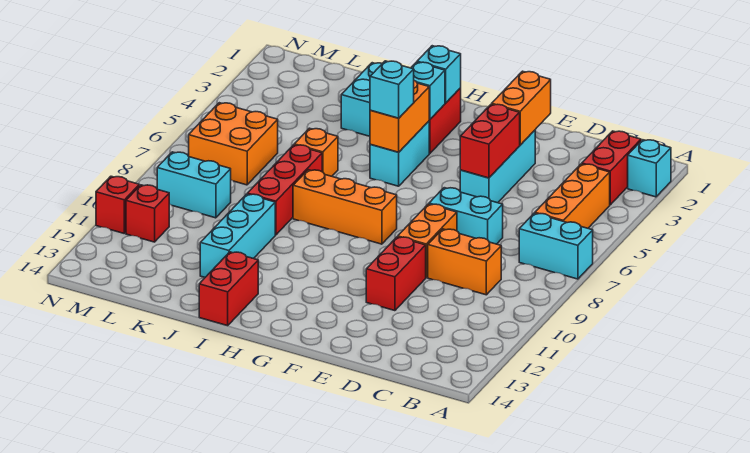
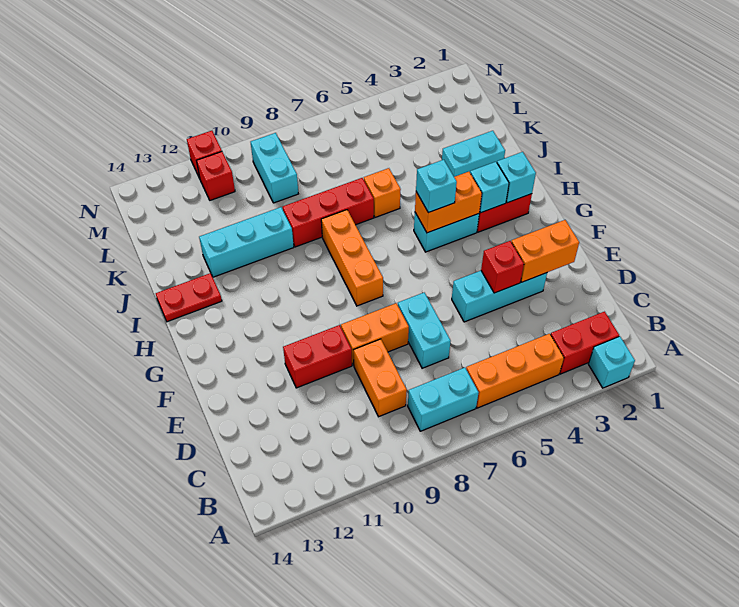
cyan 1x2 brick [519,213,593,279] -> cyan 1x2 brick turned to [408,368,479,431]
red 1x2 brick [460,104,520,178] -> red 1x1 brick [481,241,524,293]
red 1x2 brick [199,252,258,326] -> red 1x2 plate [156,273,222,322]
orange 2x2 brick [189,103,278,185] -> none

